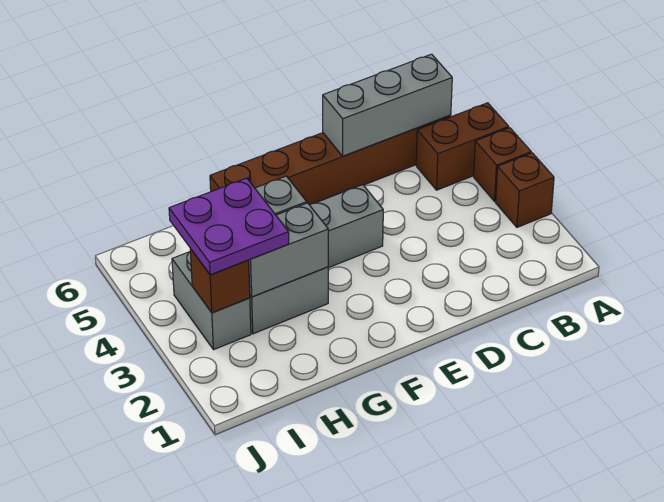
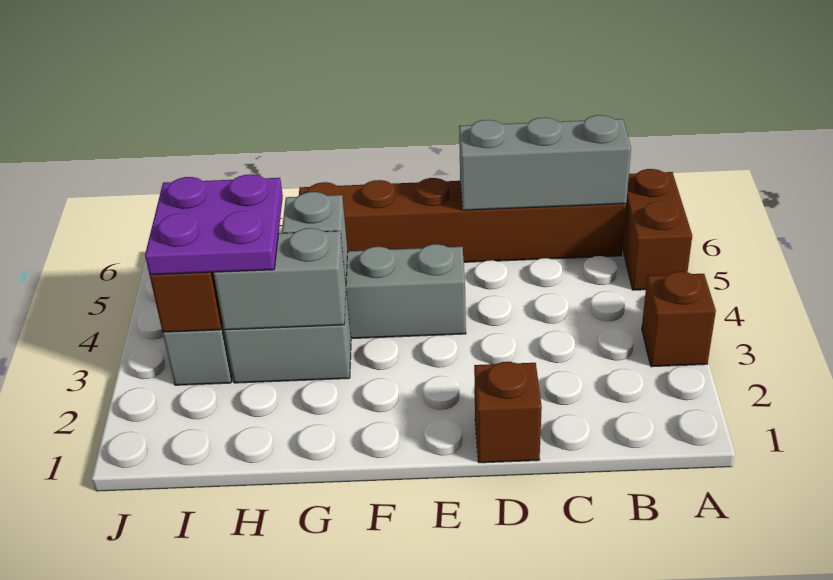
brown 1x1 brick [474,128,531,201] -> brown 1x1 brick moved to [474,362,542,463]
brown 1x2 brick [416,103,509,190] -> brown 1x2 brick turned to [622,169,692,290]

